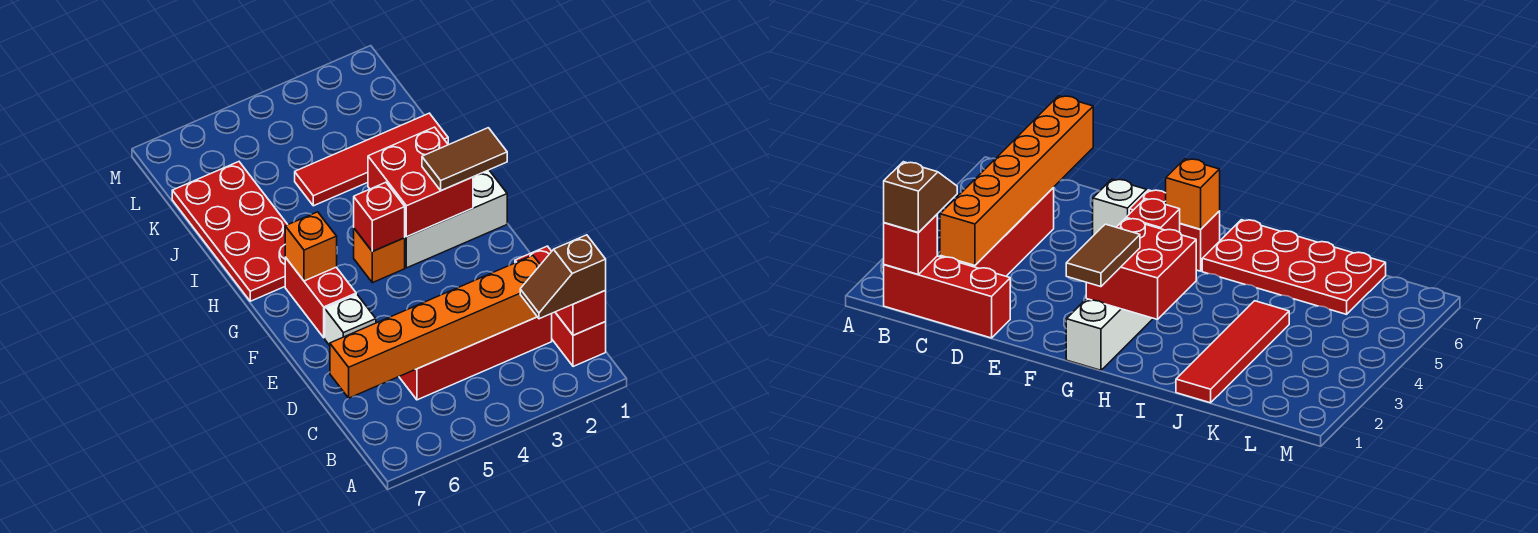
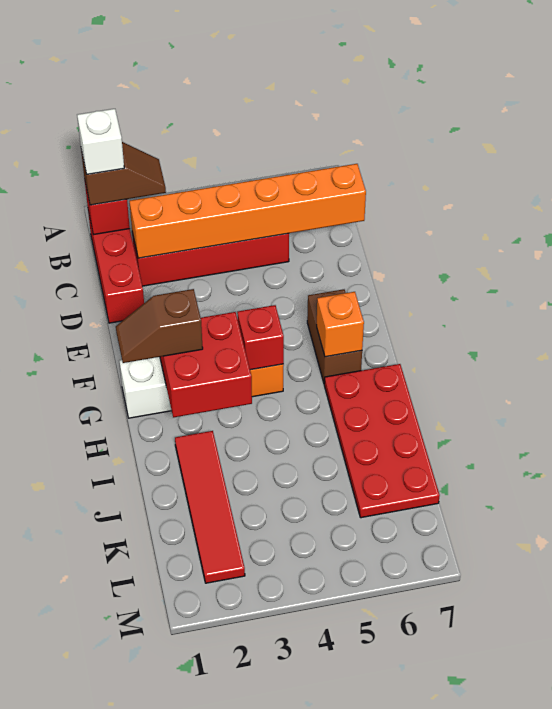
white 1x1 brick [325,294,376,346] -> white 1x1 brick moved to [77,109,124,174]
red 1x2 brick [285,257,356,338] -> brown 1x2 brick [307,289,362,383]
brown 1x2 tile [422,128,507,191] -> brown 1x2 slope [116,289,203,363]
red 1x4 tile [295,113,448,206] -> red 1x4 tile turned to [175,431,245,583]

